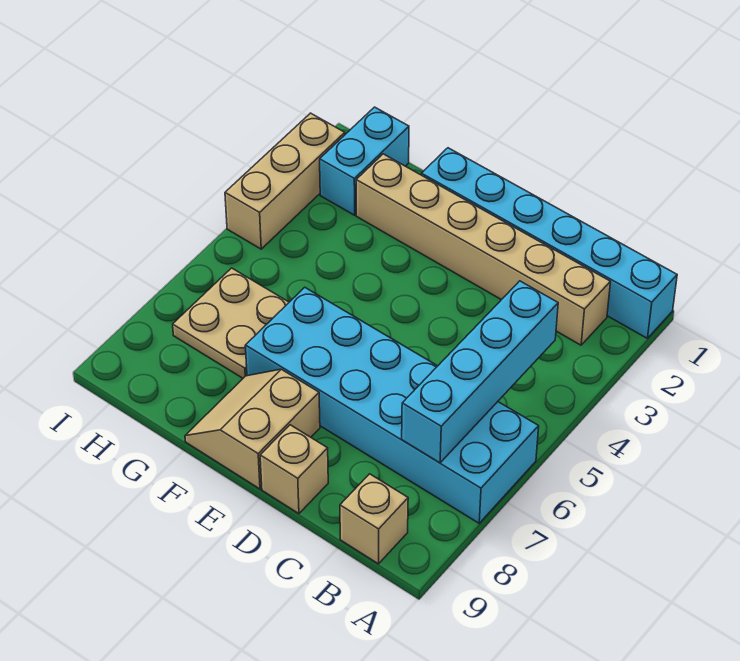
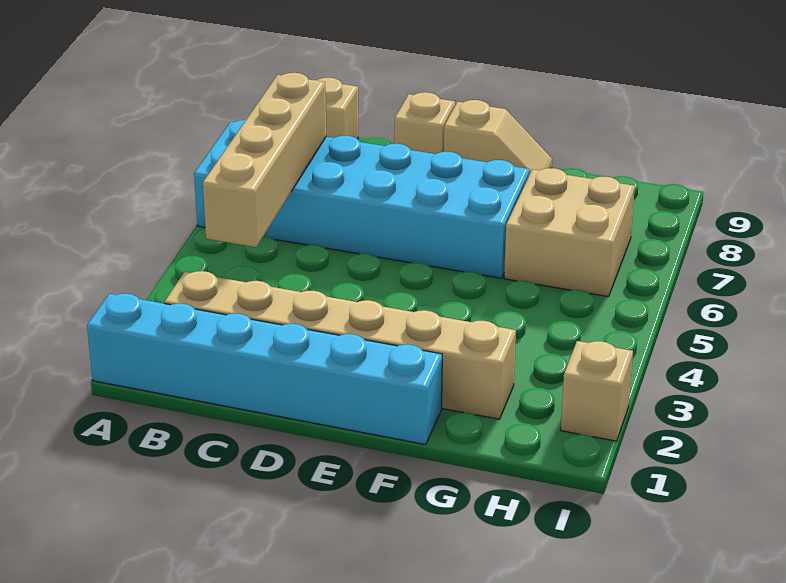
cyan 1x4 brick [402,281,558,463] -> tan 1x4 brick [203,73,326,247]
tan 2x2 slope [185,369,320,489] -> tan 1x2 slope [444,100,552,174]
tan 2x2 plate [173,268,289,378] -> tan 2x2 brick [504,168,635,297]
cyan 1x2 brick [320,107,409,215] -> none
tan 1x3 brick [225,113,345,249] -> tan 1x1 brick [561,341,633,441]

